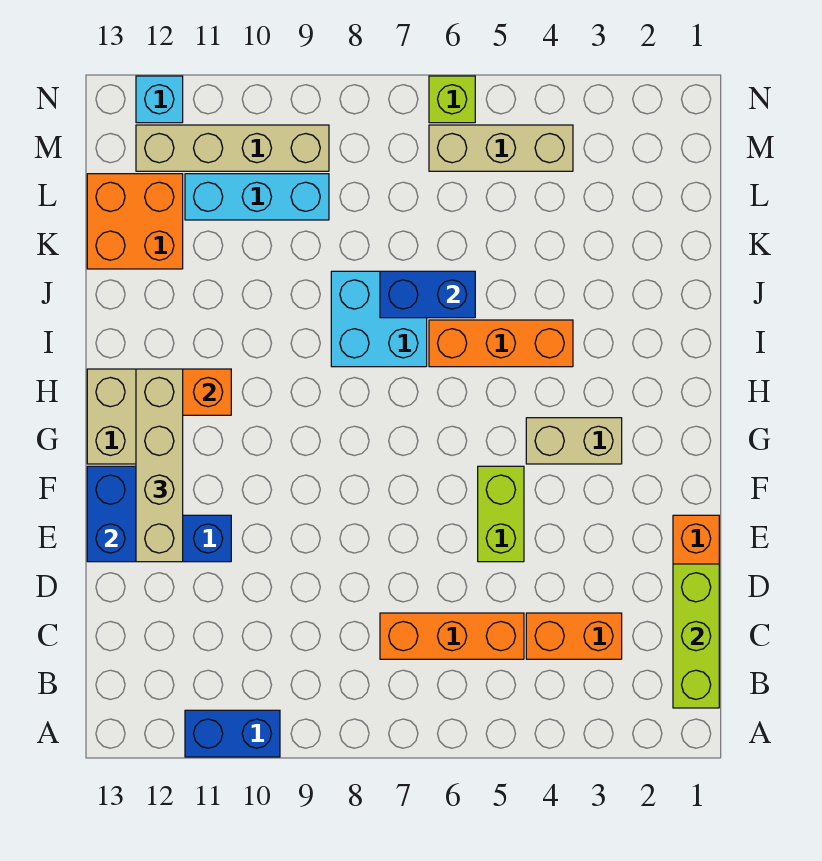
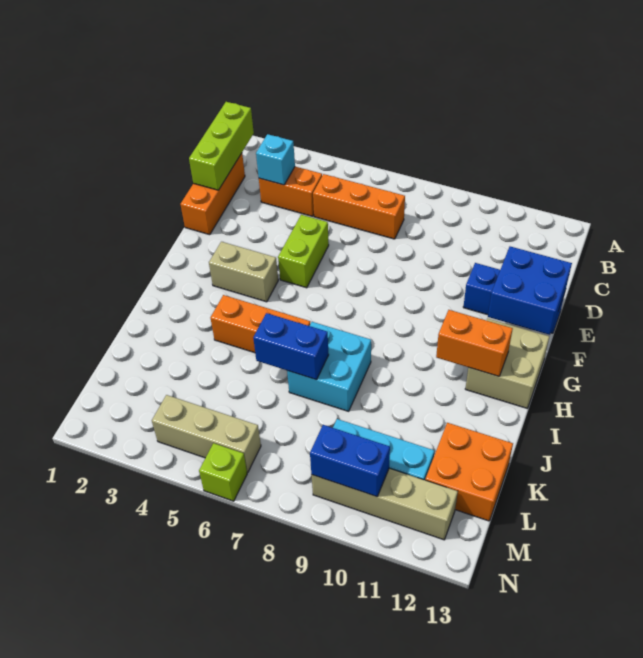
blue 1x2 brick [185,710,280,757] -> blue 1x2 brick moved to [310,425,390,497]
tan 1x4 brick [136,369,183,562] -> none
cyan 1x1 brick [136,76,183,123] -> cyan 1x1 brick moved to [256,134,295,185]

